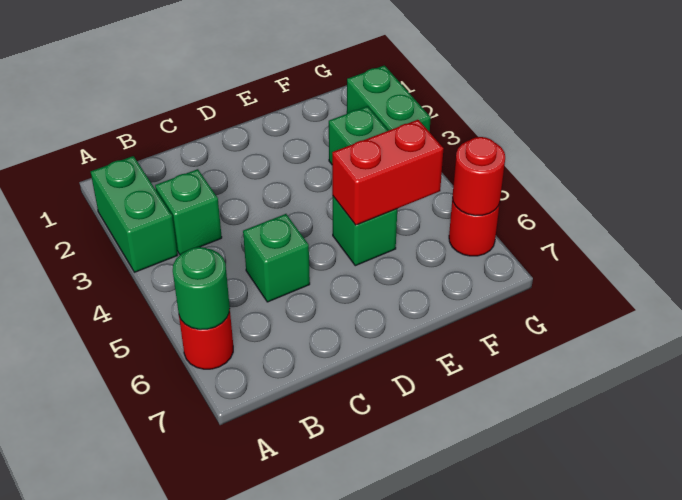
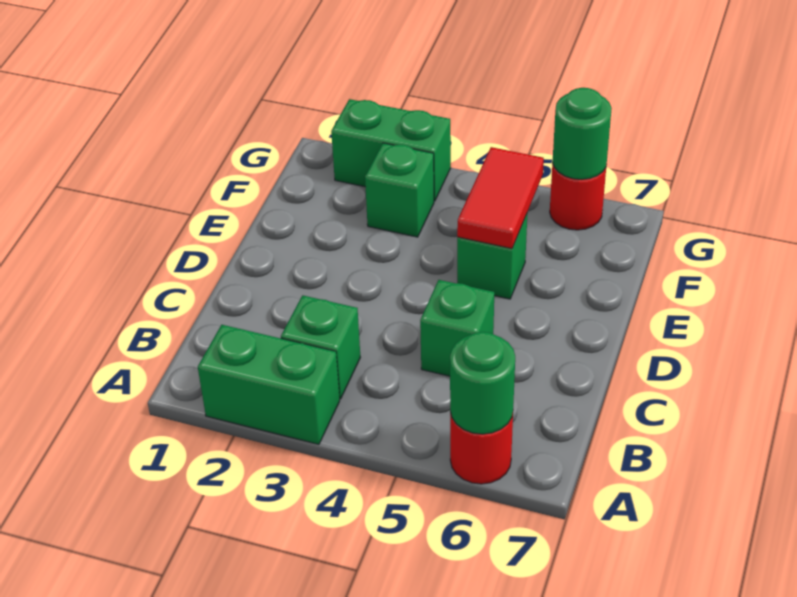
red 1x2 brick [332,120,443,225] -> red 1x2 tile [457,147,544,249]
red 1x1 round brick [453,137,505,216] -> green 1x1 round brick [552,88,612,179]

